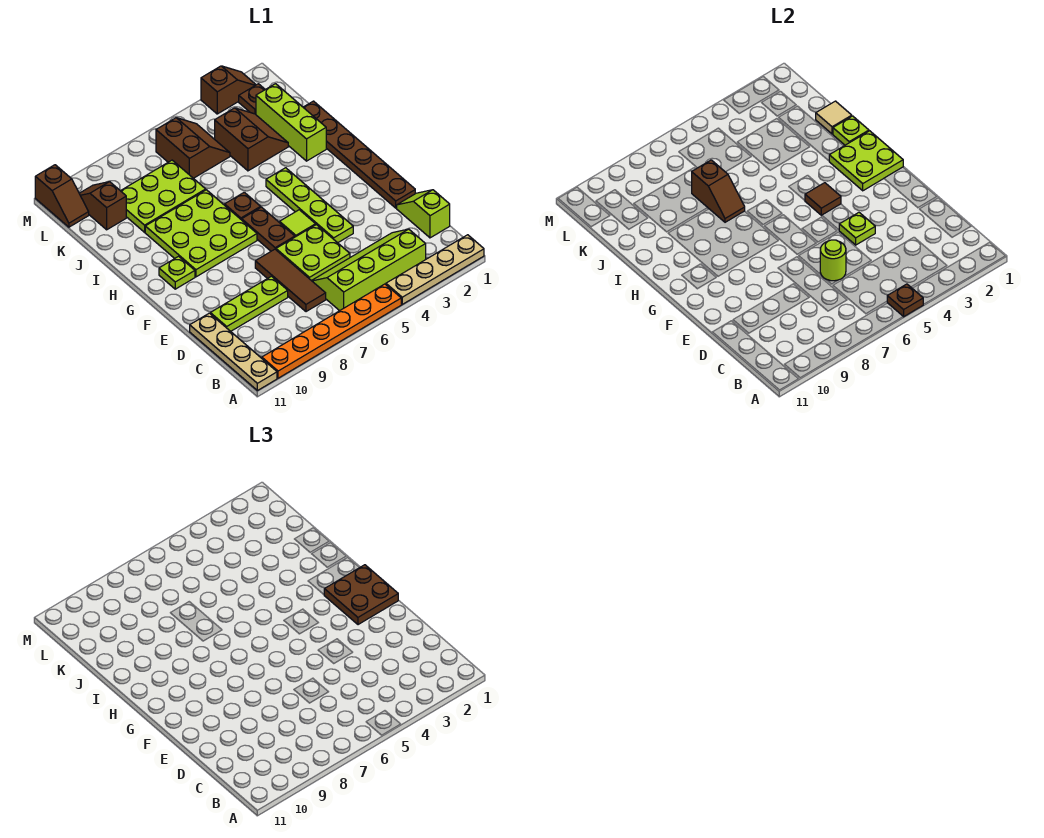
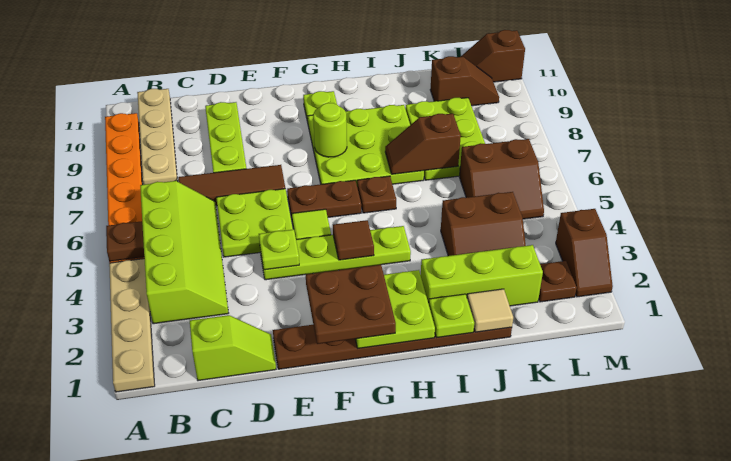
tan 1x4 plate [190,313,277,391] -> tan 1x4 plate turned to [137,89,177,185]
lime 1x1 round brick [820,240,846,281] -> lime 1x1 round brick moved to [313,103,347,157]

